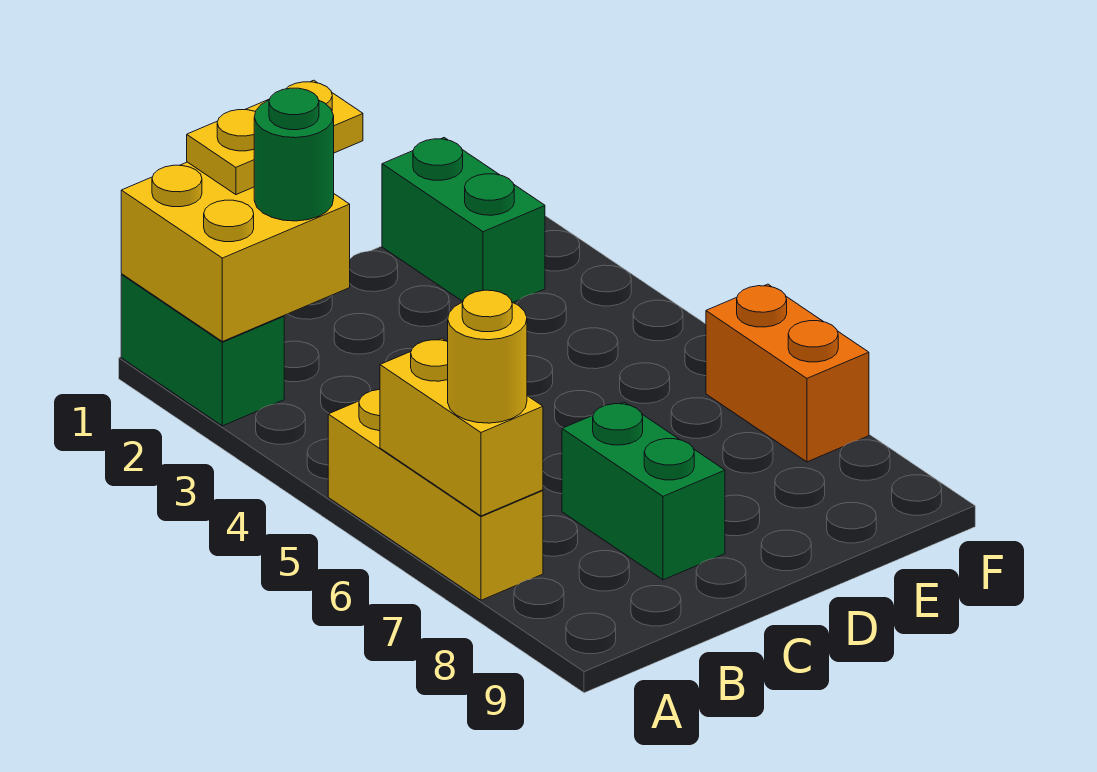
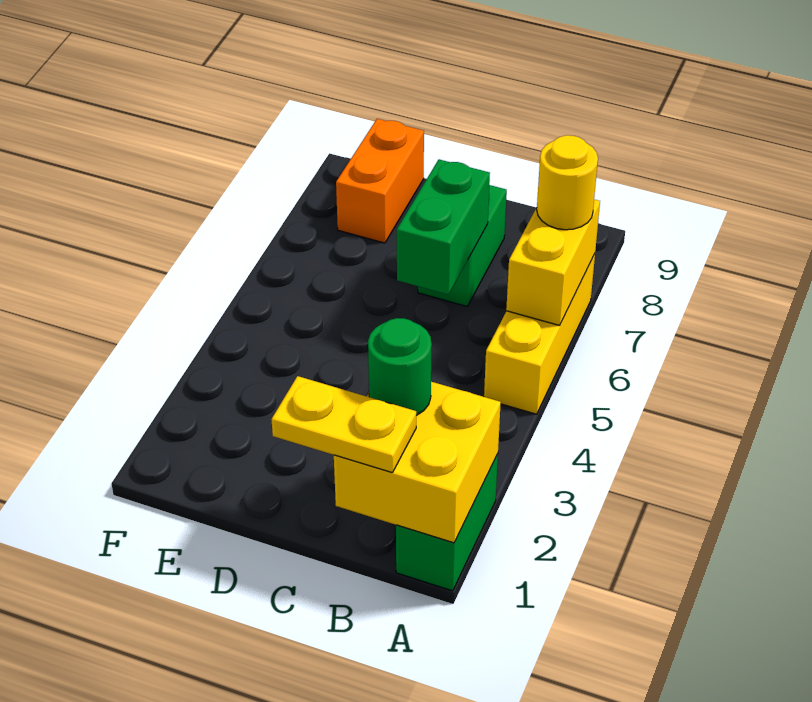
green 1x2 brick [382,138,545,302] -> green 1x2 brick moved to [397,159,490,295]
orange 1x2 brick [706,284,869,462] -> orange 1x2 brick moved to [336,119,424,243]

